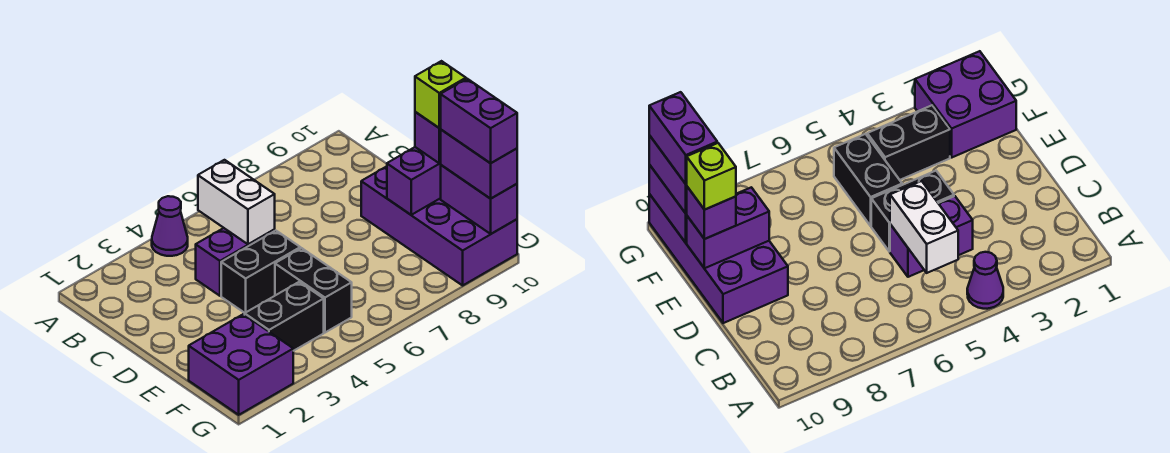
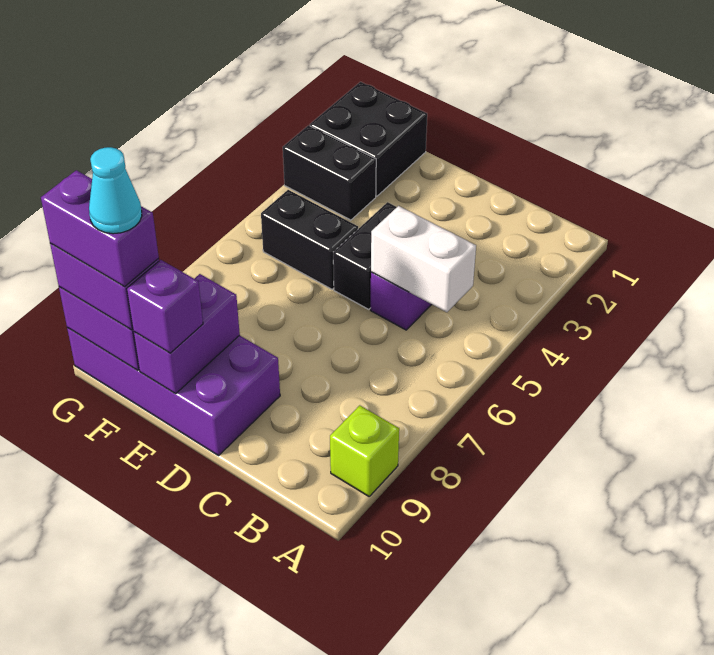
purple 1x1 cone [152,196,188,256] -> none
lime 1x1 brick [415,61,466,128] -> lime 1x1 brick moved to [330,405,399,496]
purple 2x2 brick [189,314,293,415] -> black 2x2 brick [310,82,427,196]
black 1x2 brick [245,282,324,351] -> black 1x2 brick turned to [283,125,376,220]
none -> cyan 1x1 cone [89,147,142,234]

